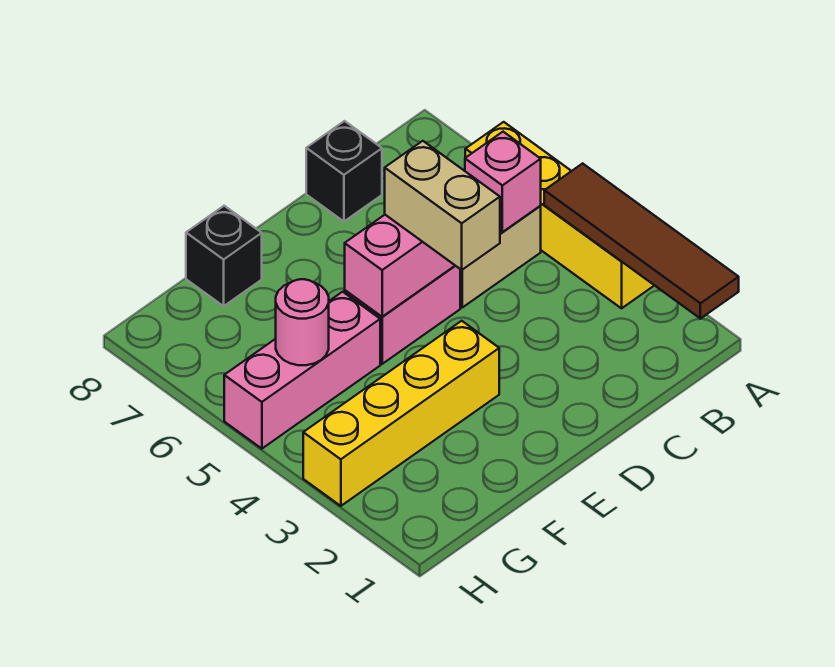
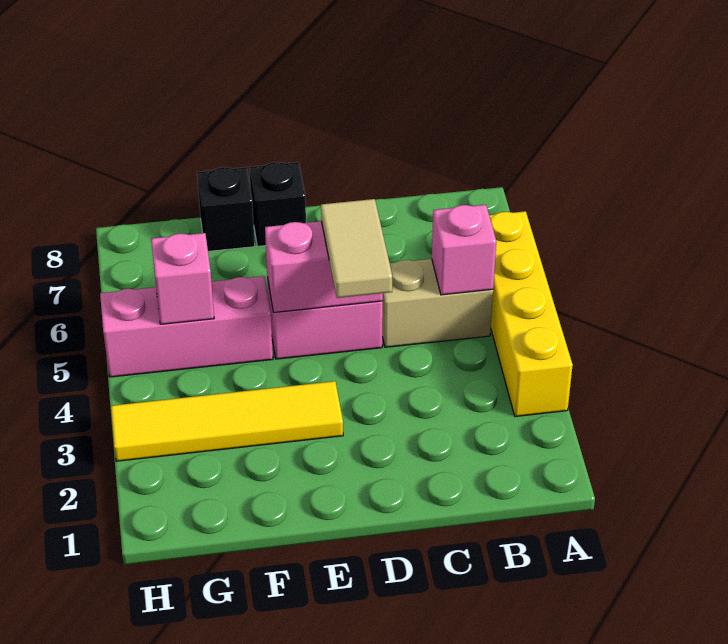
brown 1x4 tile [544,163,739,319] -> none
black 1x1 brick [306,121,382,221] -> black 1x1 brick moved to [249,162,306,246]
tan 1x2 brick [385,141,500,270] -> tan 1x2 tile [321,199,392,298]
yellow 1x4 brick [303,321,499,506] -> yellow 1x4 tile [111,381,343,461]
pink 1x1 round brick [276,279,329,365] -> pink 1x1 brick [151,233,214,324]

